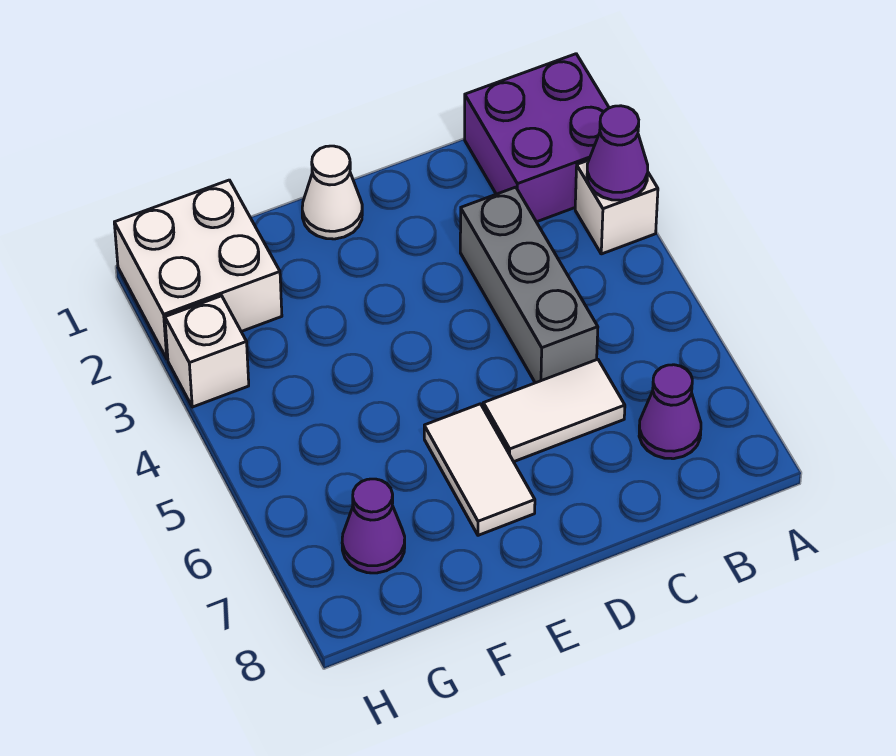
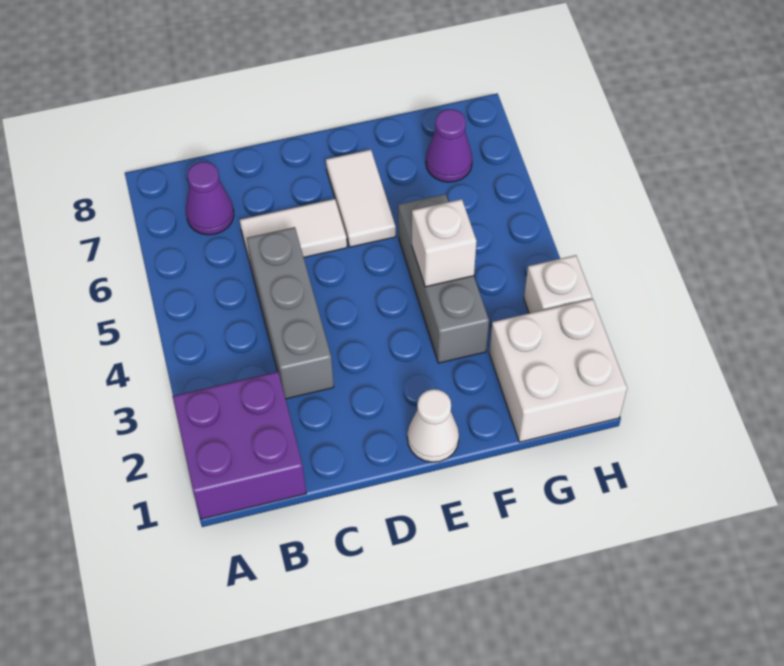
white 1x1 brick [575,160,658,254] -> white 1x1 brick moved to [412,199,477,287]
purple 1x1 cone [587,106,648,200] -> none
none -> grey 1x3 brick [398,194,489,363]

